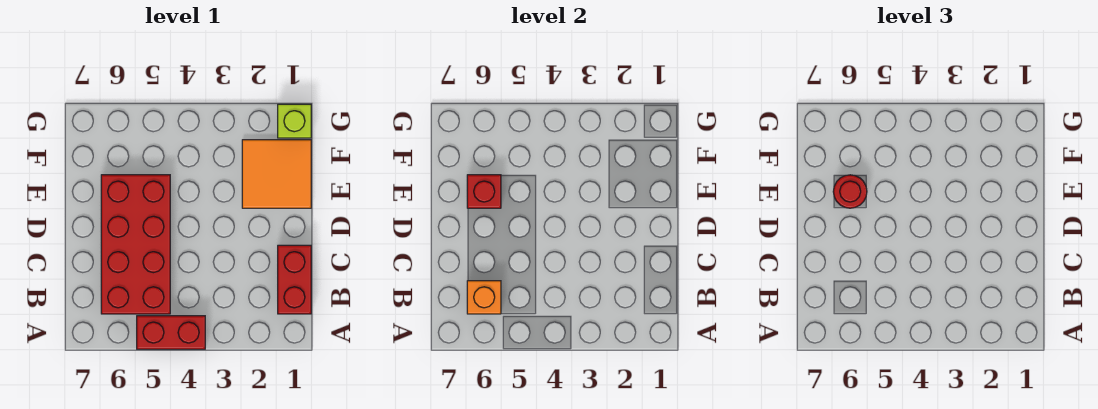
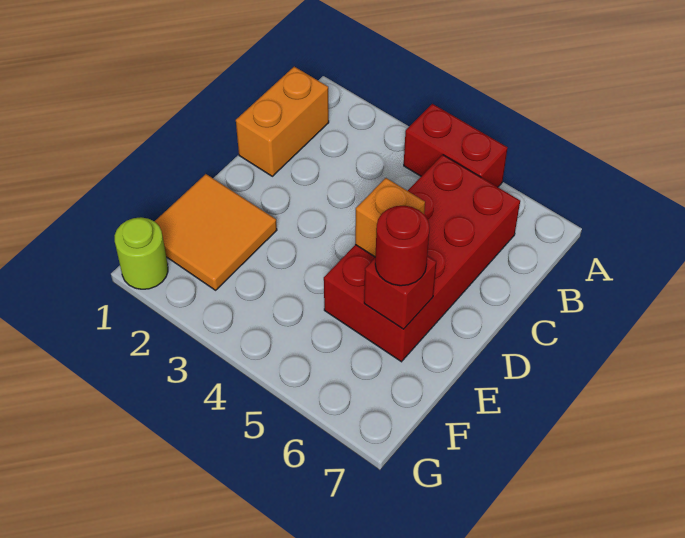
red 1x2 brick [278,245,311,314] -> orange 1x2 brick [236,67,329,176]
orange 1x1 brick [467,281,501,314] -> orange 1x1 brick moved to [355,178,425,257]
lime 1x1 brick [278,104,311,138] -> lime 1x1 round brick [115,217,168,289]

